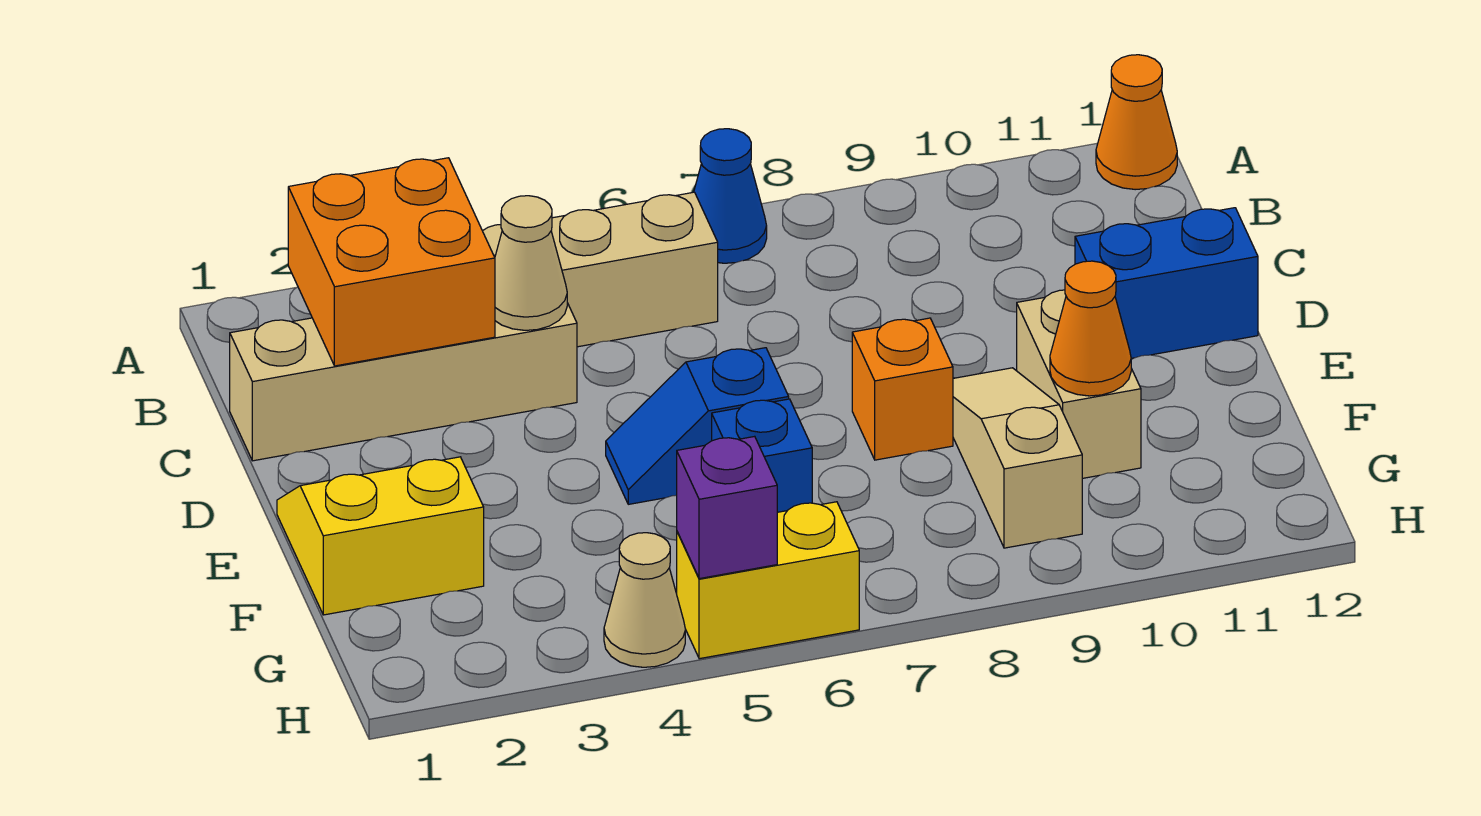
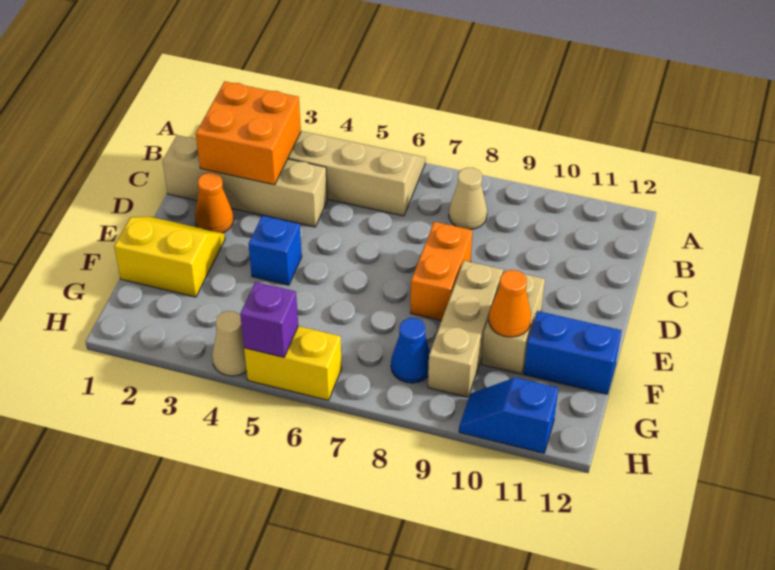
blue 1x1 cone [694,129,767,263] -> blue 1x1 cone moved to [391,318,430,383]
orange 1x1 cone [1096,55,1177,190] -> orange 1x1 cone moved to [195,173,234,233]
tan 1x1 cone [495,196,567,330] -> tan 1x1 cone moved to [449,168,487,229]
blue 1x2 brick [1075,208,1258,358] -> blue 1x2 brick moved to [524,311,622,394]
blue 1x2 slope [606,348,789,504] -> blue 1x2 slope moved to [459,378,558,453]
orange 1x1 brick [852,318,953,460] -> orange 1x2 brick [411,222,472,321]
tan 1x3 slope [953,368,1082,548] -> tan 1x3 brick [428,261,503,397]
blue 1x1 brick [712,399,812,512] -> blue 1x1 brick moved to [249,215,302,285]

